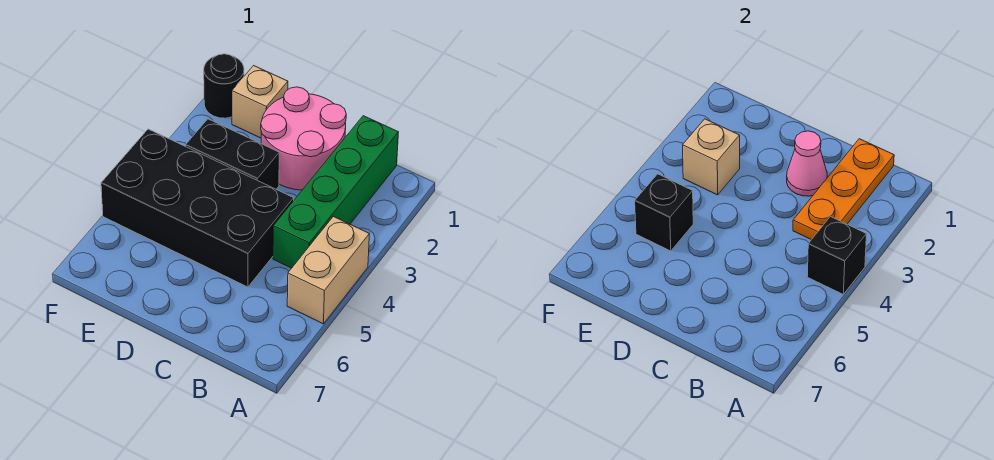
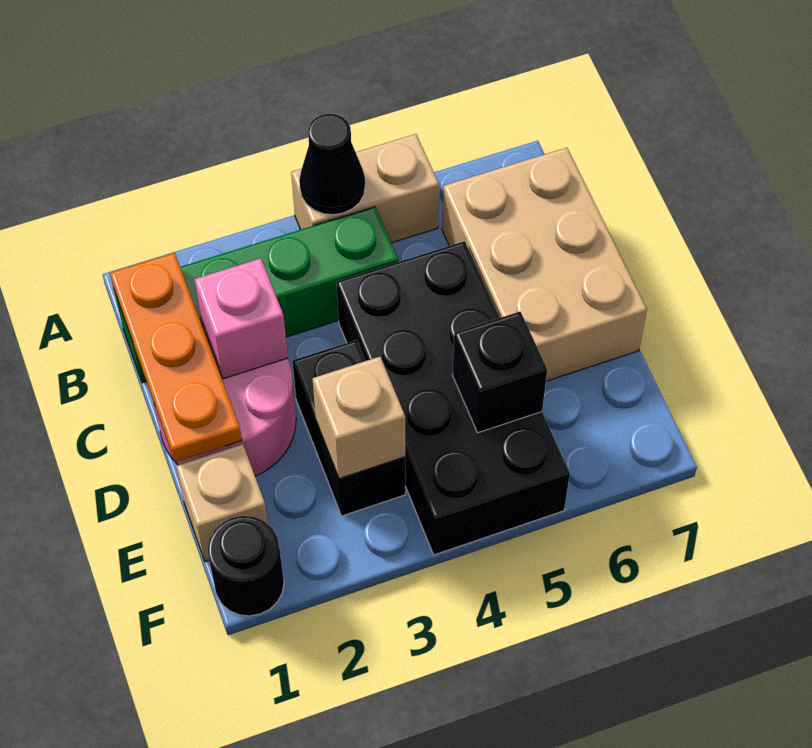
black 1x1 brick [807,216,866,294] -> black 1x1 cone [299,114,365,215]
orange 1x3 plate [793,139,894,240] -> orange 1x3 plate turned to [110,253,242,462]
none -> tan 2x3 brick [442,148,647,381]
pink 1x1 cone [787,131,827,196] -> pink 1x1 brick [194,258,288,379]

